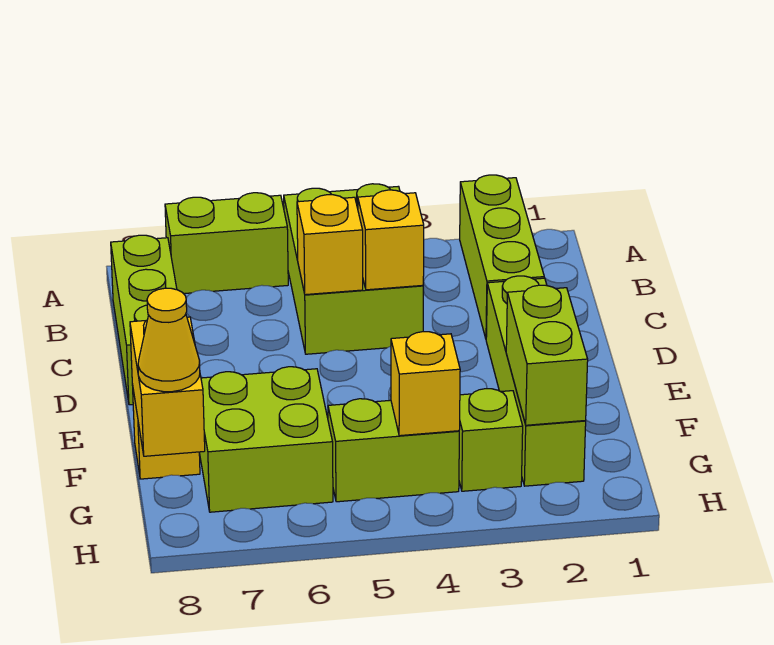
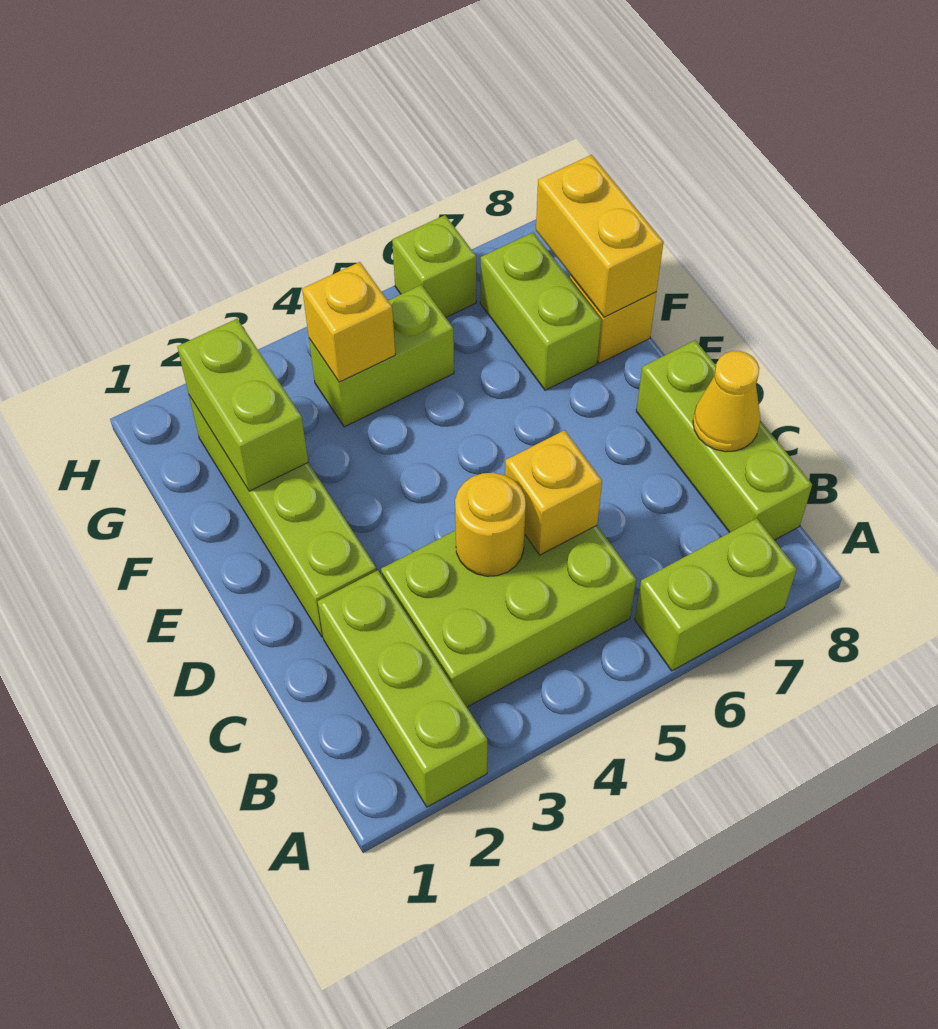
lime 2x3 brick [284,184,423,354] -> lime 2x3 brick turned to [381,525,636,707]
yellow 1x1 brick [358,190,424,290] -> yellow 1x1 round brick [455,473,526,576]
lime 2x2 brick [199,367,333,512] -> lime 1x2 brick [480,233,601,390]
lime 1x1 brick [459,389,523,491] -> lime 1x1 brick moved to [392,215,476,317]
yellow 1x1 cone [138,288,200,392] -> yellow 1x1 cone moved to [693,351,760,452]

